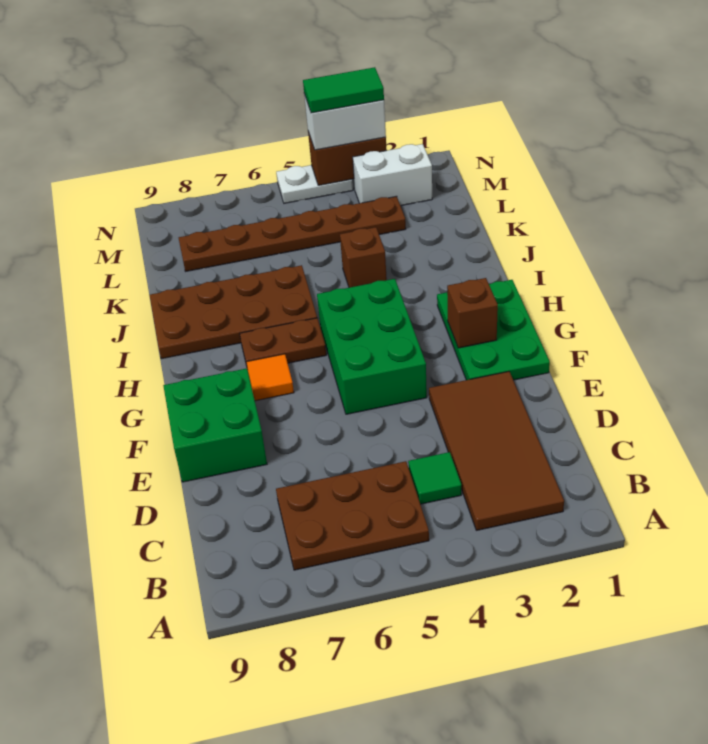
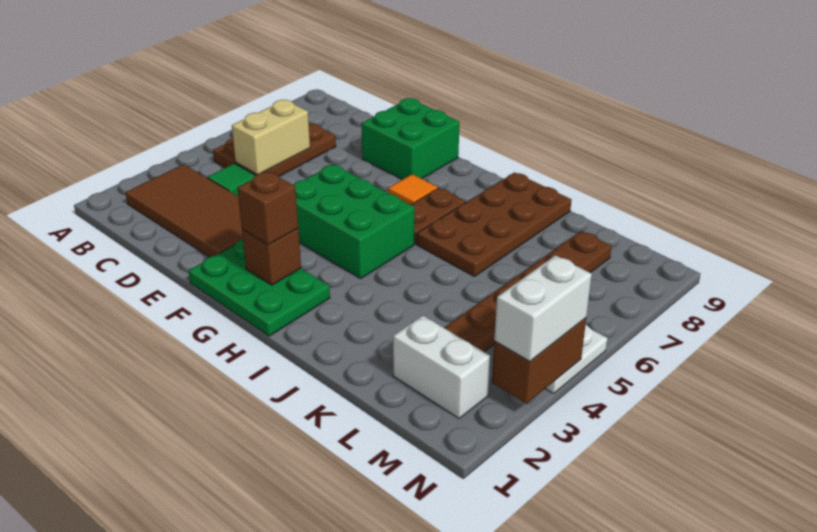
none -> tan 1x2 brick [232,100,310,174]
brown 1x1 brick [340,227,387,288] -> brown 1x1 brick moved to [237,171,298,245]
white 1x2 brick [353,144,432,206] -> white 1x2 brick turned to [393,316,490,418]
green 1x2 tile [303,67,384,113] -> none

